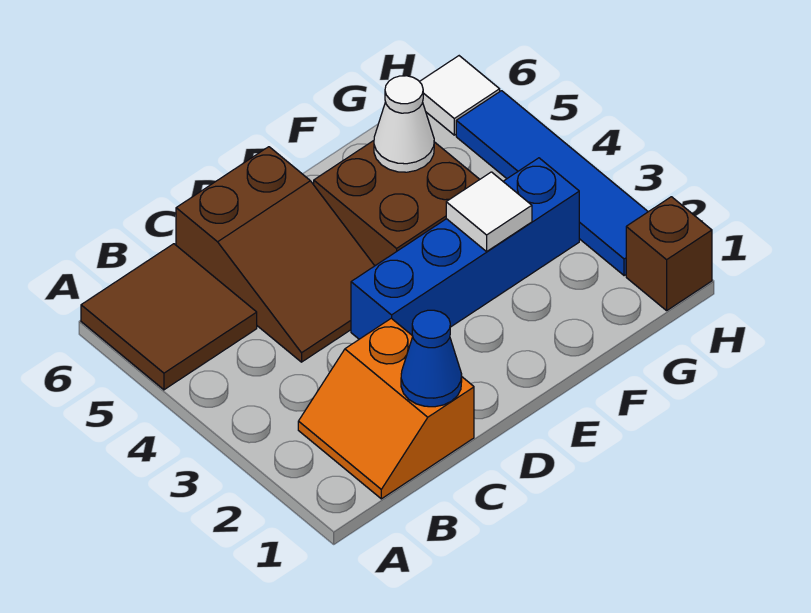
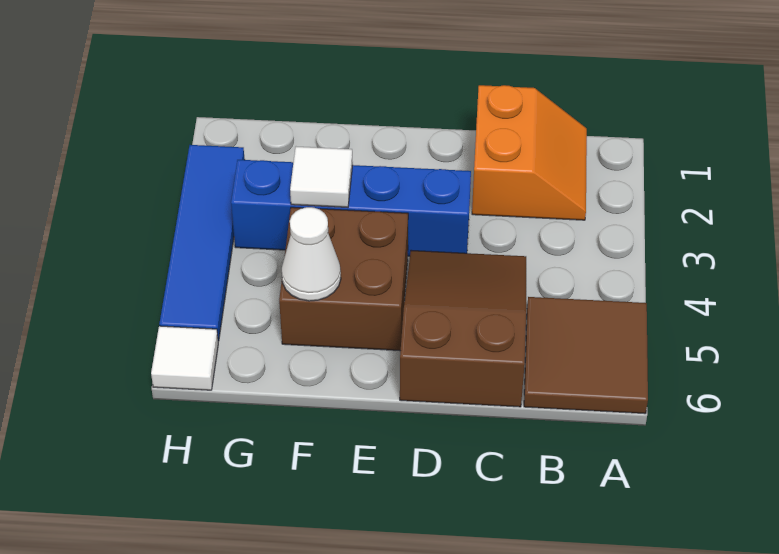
blue 1x1 cone [401,310,462,407] -> none
brown 1x1 brick [626,197,712,311] -> none

